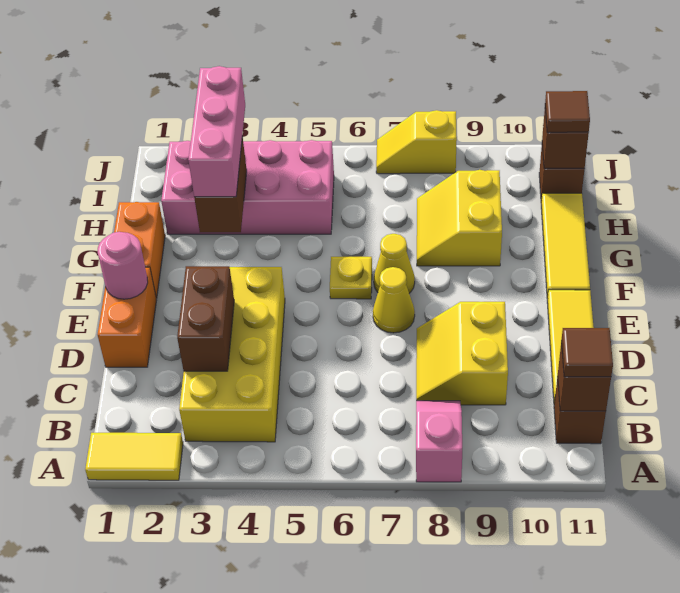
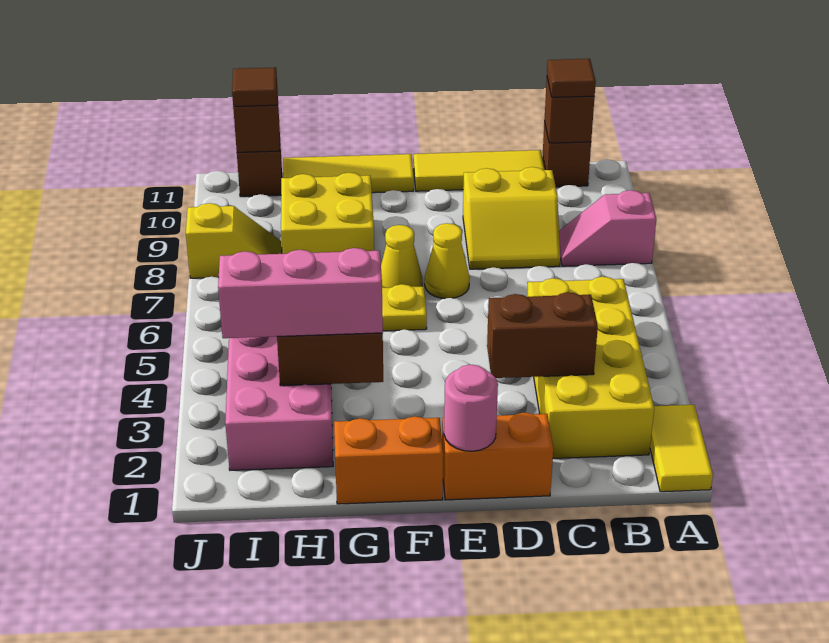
yellow 2x4 brick [179,267,285,442] -> yellow 2x4 brick turned to [527,277,654,458]
yellow 2x2 slope [417,170,502,266] -> yellow 2x2 brick [281,173,374,254]
yellow 1x2 slope [376,110,457,174] -> yellow 1x2 slope turned to [186,203,282,278]

